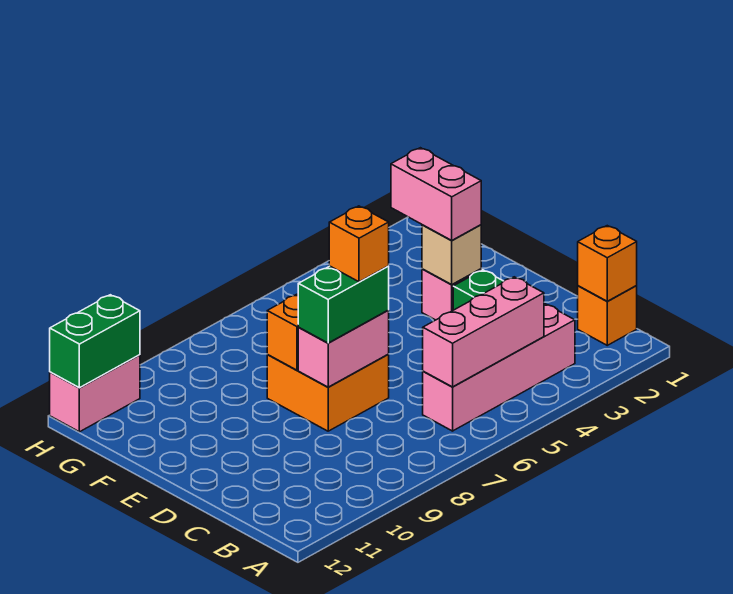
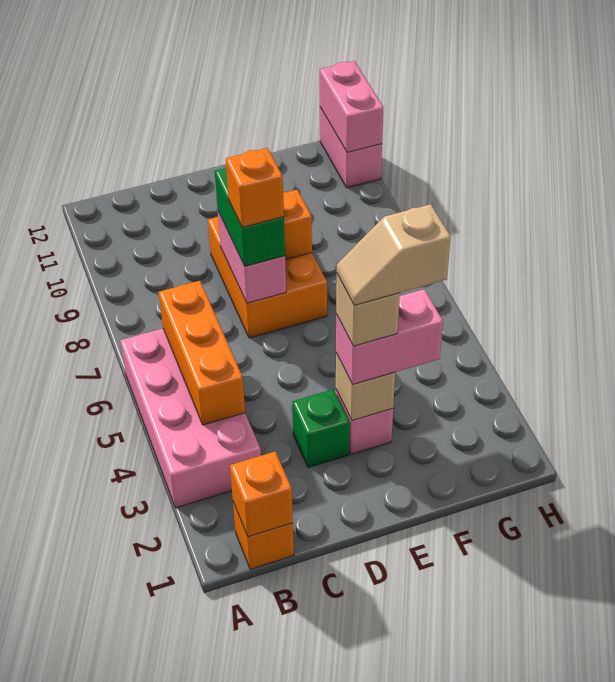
pink 1x4 brick [423,304,575,431] -> pink 2x4 brick [120,329,261,508]
pink 1x3 brick [423,277,544,387] -> orange 1x3 brick [159,281,245,425]
orange 2x2 brick [267,355,389,431] -> orange 2x3 brick [208,217,327,338]
none -> tan 1x1 brick [336,274,400,346]
none -> tan 1x2 slope [337,204,451,305]
green 1x2 brick [50,295,140,388] -> pink 1x2 brick [320,61,384,152]

